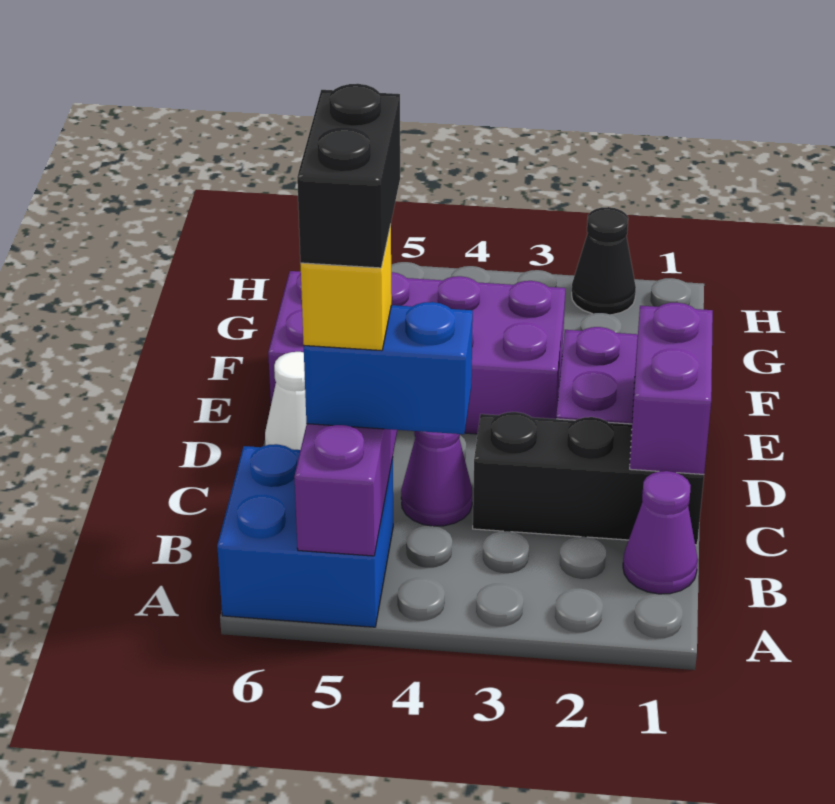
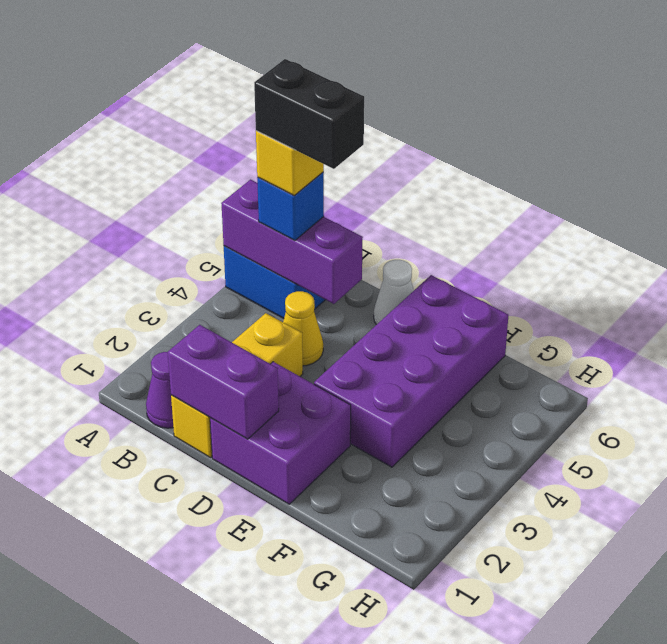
blue 1x2 brick [304,302,473,434] -> blue 1x1 brick [257,172,324,240]
black 1x3 brick [473,412,704,545] -> yellow 1x3 brick [171,313,303,458]
purple 1x1 cone [401,431,472,526] -> yellow 1x1 cone [283,291,323,366]
black 1x1 cone [572,207,636,315] -> none

